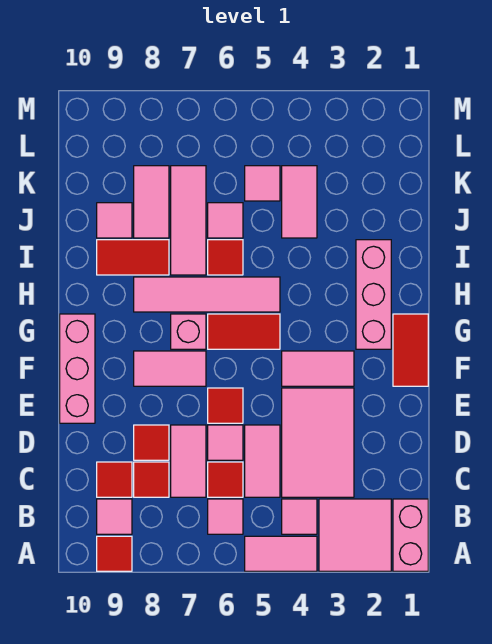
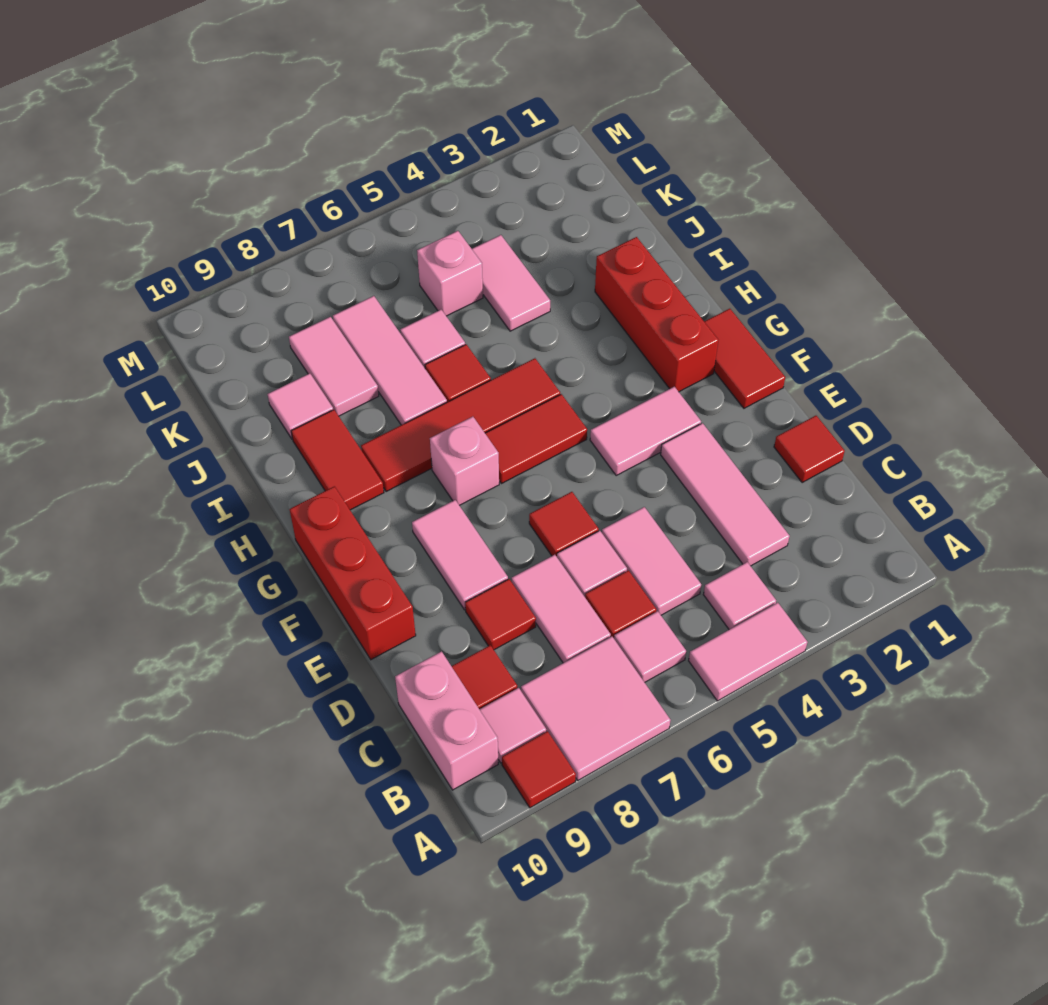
pink 1x2 brick [393,499,428,571] -> pink 1x2 brick moved to [395,651,498,790]
pink 2x2 tile [319,499,391,571] -> pink 2x2 tile moved to [521,637,671,780]
pink 2x3 tile [282,388,354,497] -> pink 1x3 tile [661,423,790,566]
red 1x1 tile [134,462,169,497] -> red 1x1 tile moved to [774,416,845,483]
pink 1x3 brick [60,314,95,423] -> red 1x3 brick [290,486,416,660]
pink 1x2 tile [134,351,206,386] -> pink 1x2 tile turned to [412,500,508,610]
pink 1x3 brick [356,240,391,349] -> red 1x3 brick [595,237,718,392]
pink 1x4 tile [134,277,280,312] -> red 1x4 tile [361,358,560,492]
red 1x2 tile [97,240,169,275] -> red 1x2 tile turned to [291,410,384,510]
pink 1x1 tile [245,166,280,201] -> pink 1x1 brick [417,231,483,316]

